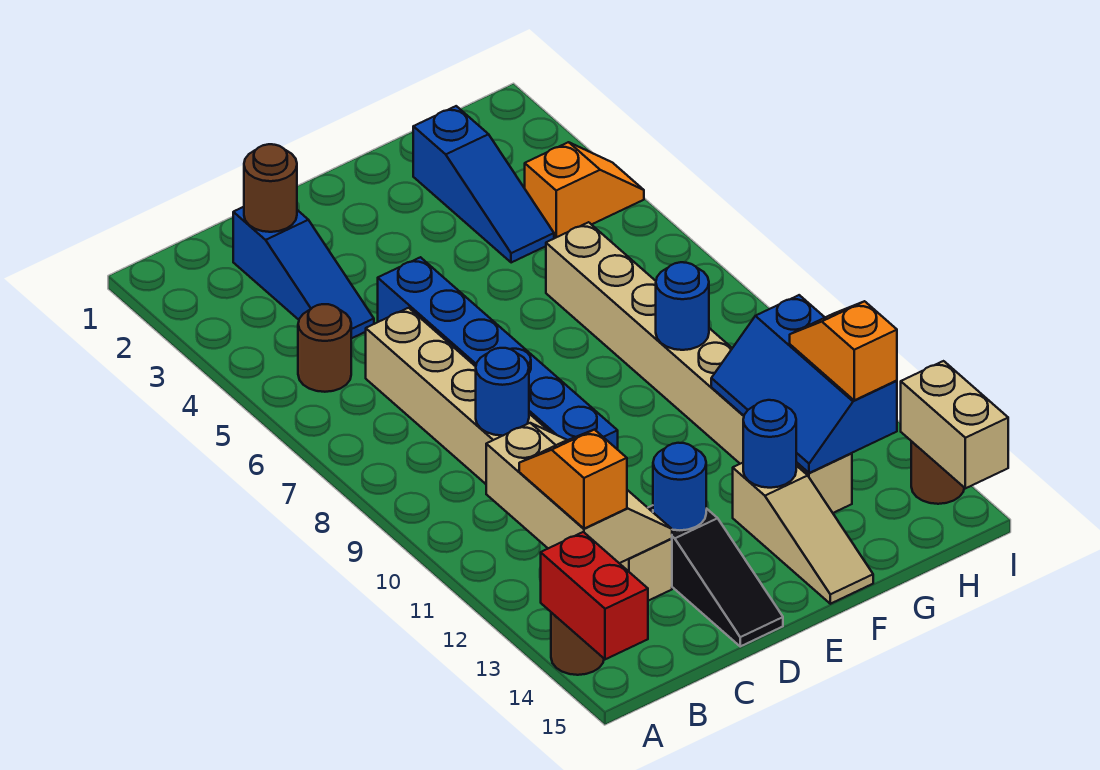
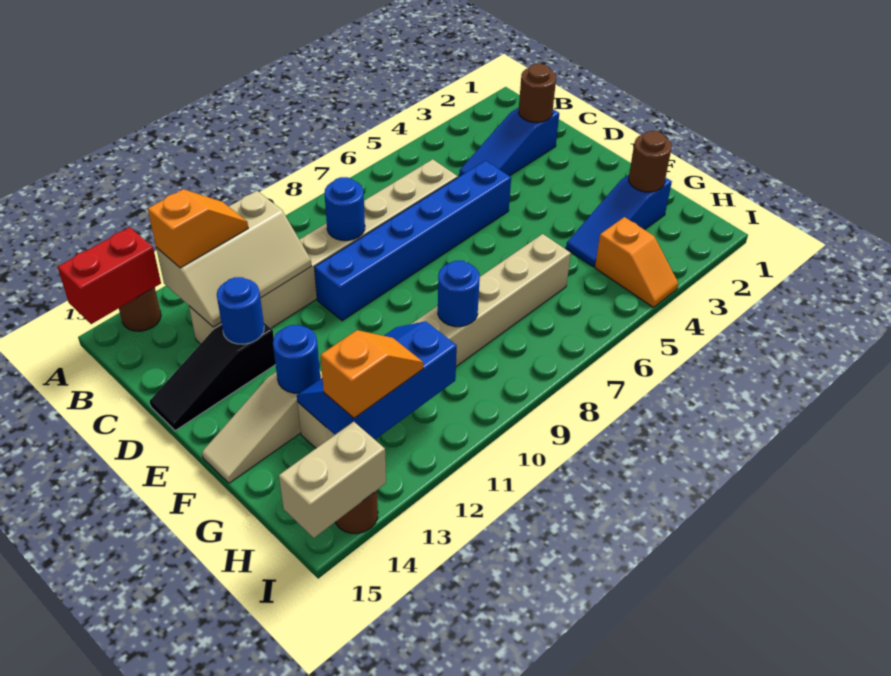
brown 1x1 round brick [298,304,351,392] -> brown 1x1 round brick moved to [629,131,672,192]

